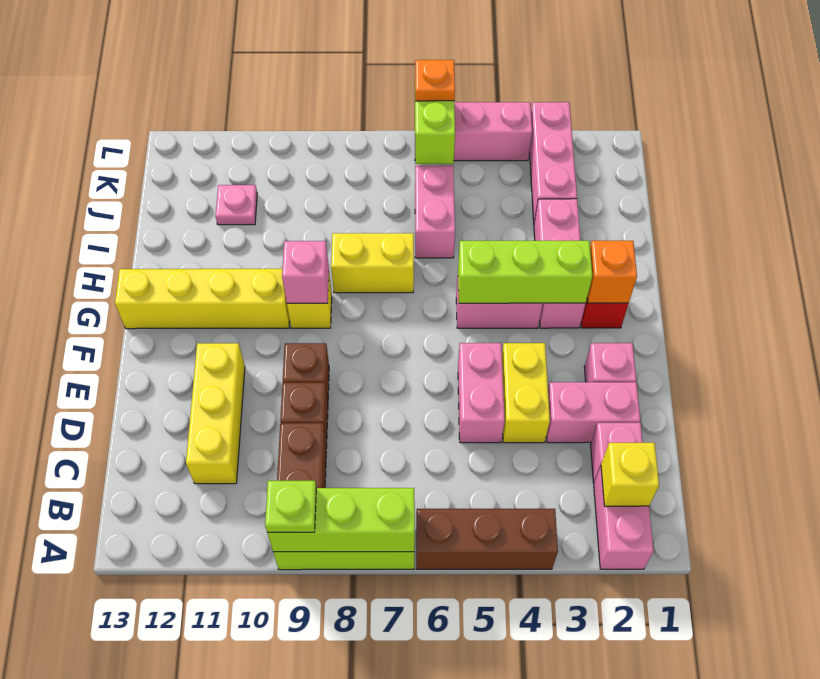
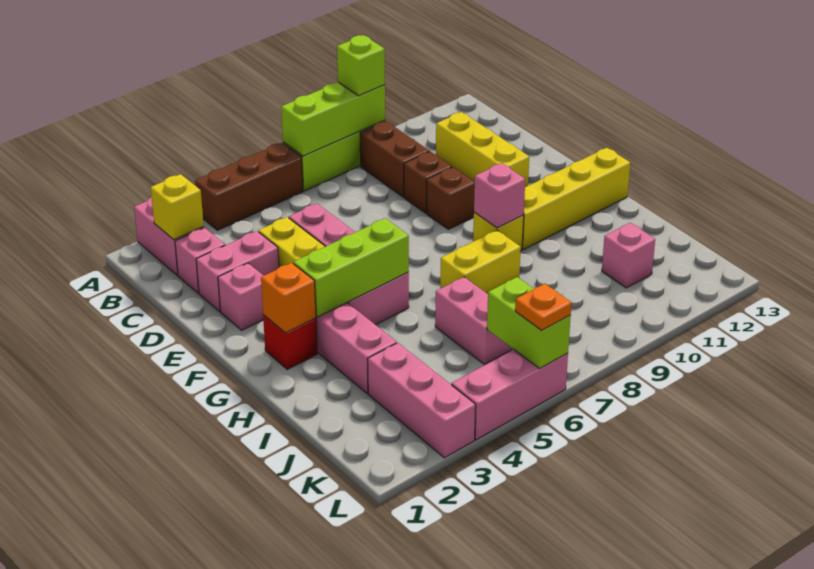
lime 1x1 plate [265,481,316,533] -> lime 1x1 brick [337,35,385,96]
pink 1x1 plate [215,185,257,225] -> pink 1x1 brick [602,223,655,288]

